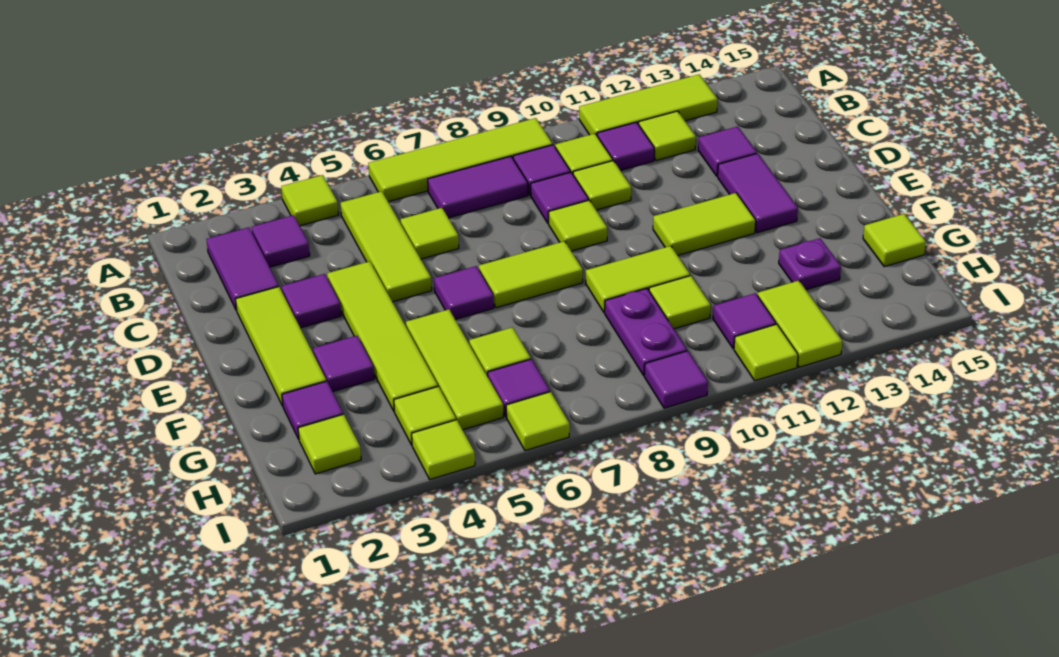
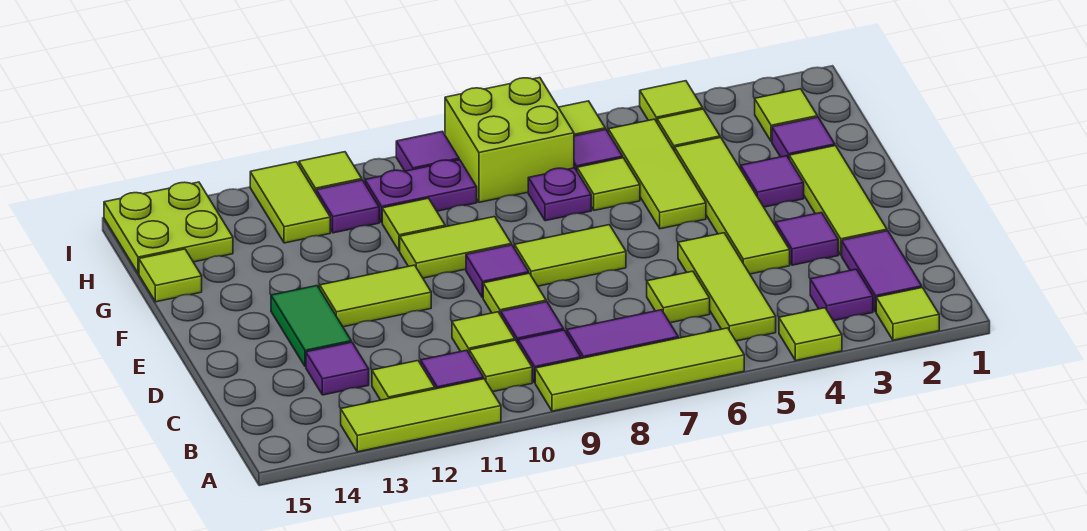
none -> lime 1x1 tile [876,288,939,340]
purple 1x2 tile [718,153,798,233] -> green 1x2 tile [271,286,351,367]
purple 1x1 tile [434,266,494,319] -> purple 1x1 tile moved to [466,245,529,298]
purple 1x2 plate [605,288,687,376] -> purple 1x2 plate turned to [365,160,477,222]
purple 1x1 plate [779,238,841,290] -> purple 1x1 plate moved to [528,168,591,221]
none -> lime 2x2 brick [445,78,574,202]
none -> lime 2x2 plate [104,182,233,273]

